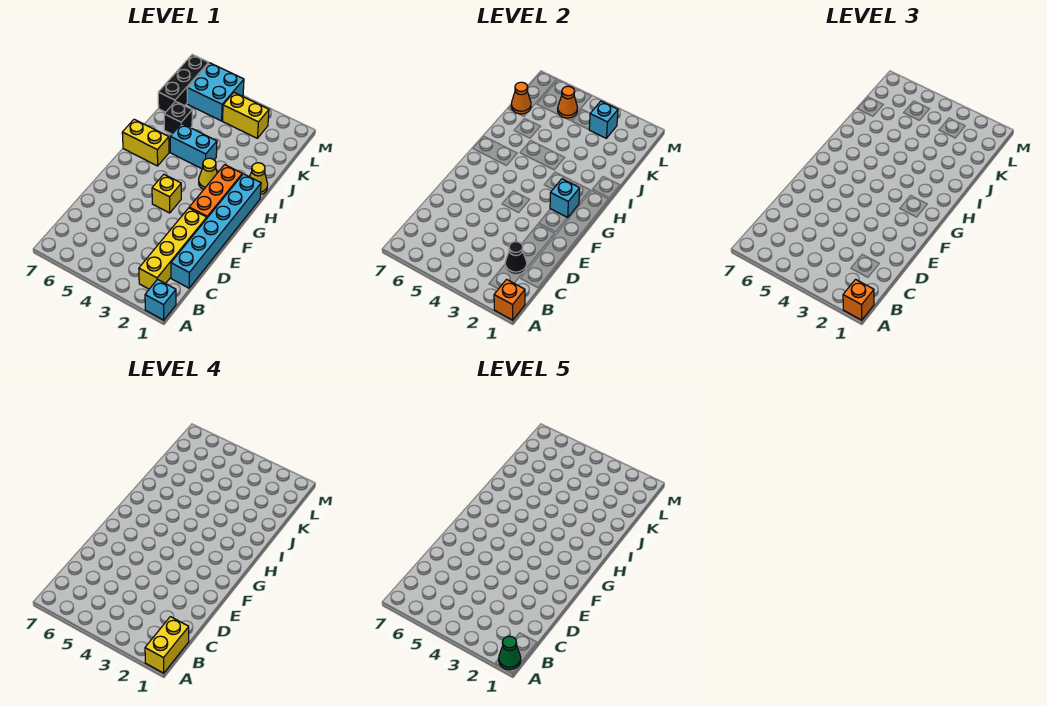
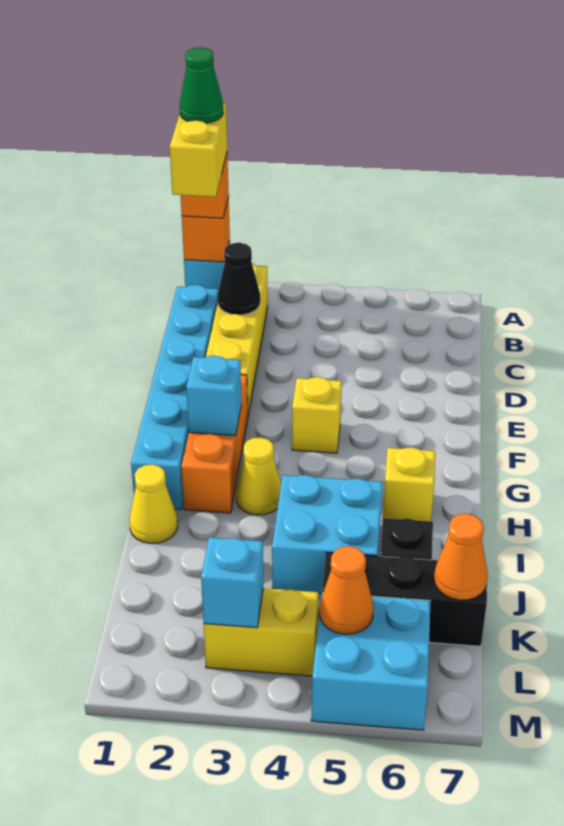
yellow 1x2 brick [122,119,169,166] -> yellow 1x1 brick [383,447,435,521]
cyan 1x2 brick [170,123,217,169] -> cyan 2x2 brick [272,475,383,594]
black 1x3 brick [158,55,209,112] -> black 1x3 brick turned to [322,552,487,646]

